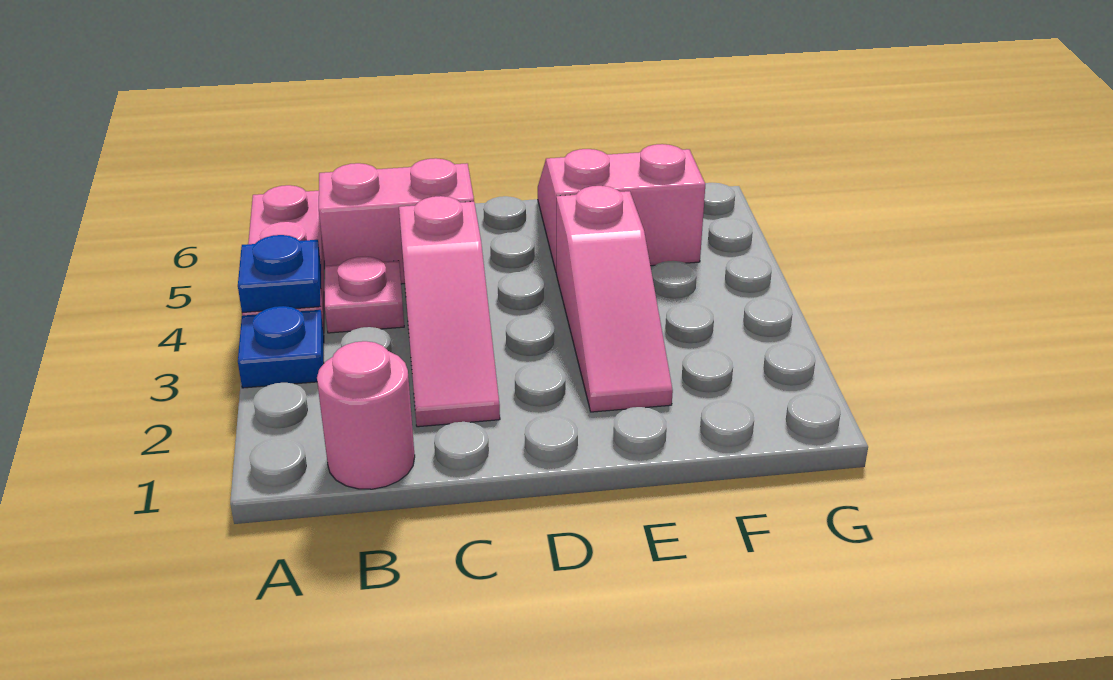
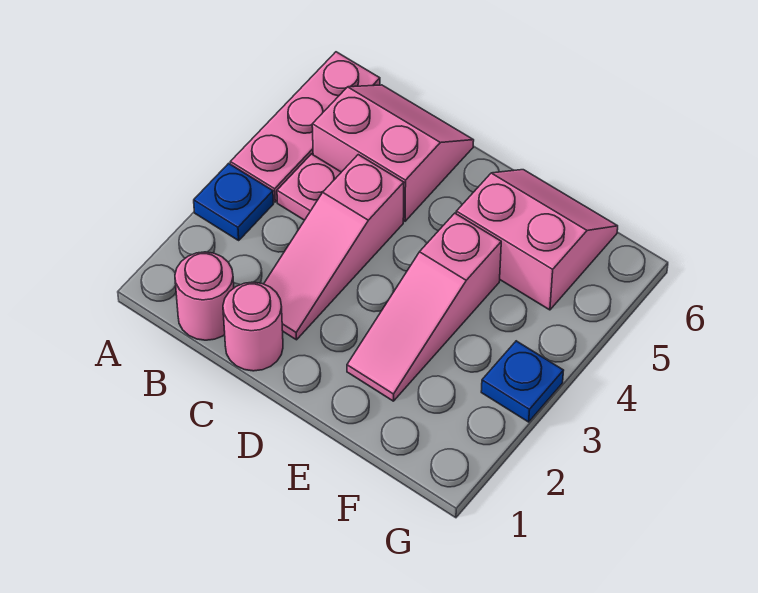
blue 1x1 plate [238,235,321,313] -> blue 1x1 plate moved to [481,341,564,422]
none -> pink 1x1 round brick [223,282,283,371]

